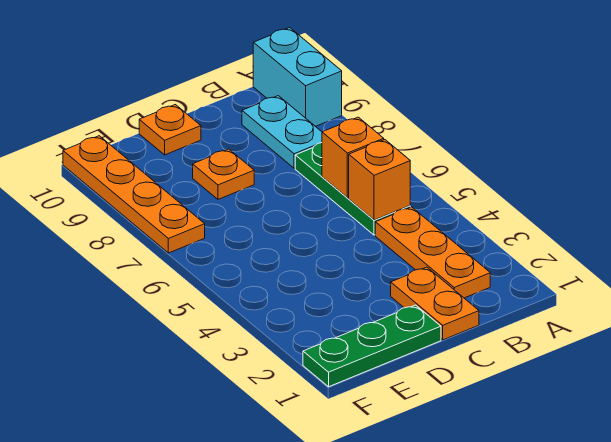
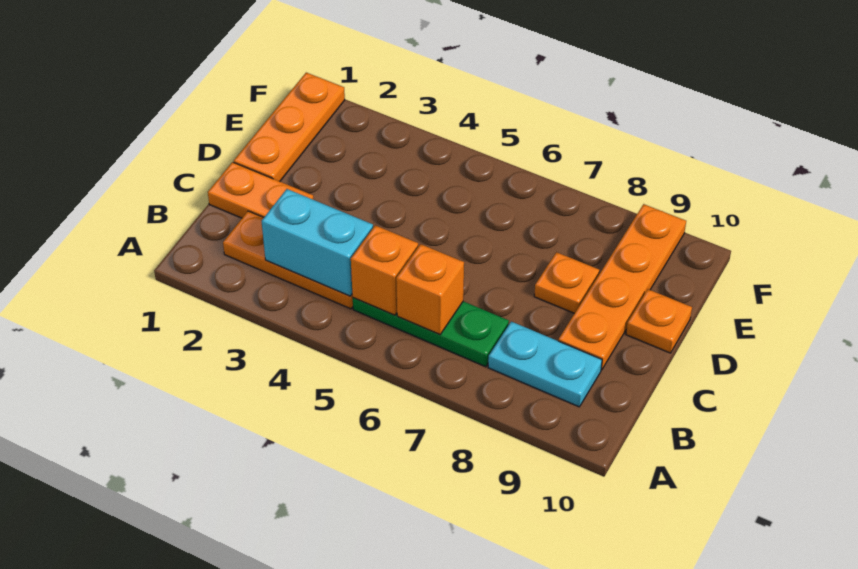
cyan 1x2 brick [253,28,342,126] -> cyan 1x2 brick moved to [262,189,373,296]
green 1x3 plate [303,305,441,387] -> orange 1x3 plate [234,73,345,181]
orange 1x4 plate [63,136,205,253] -> orange 1x4 plate turned to [558,204,686,370]

